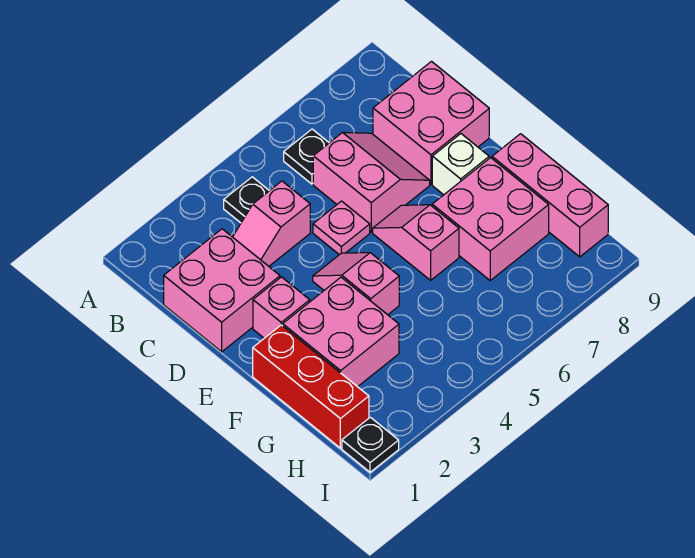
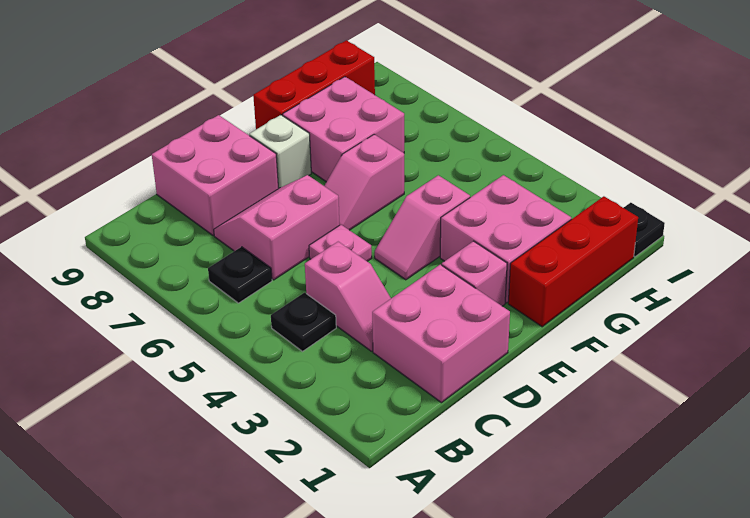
pink 1x3 brick [492,134,608,257] -> red 1x3 brick [253,40,375,129]

